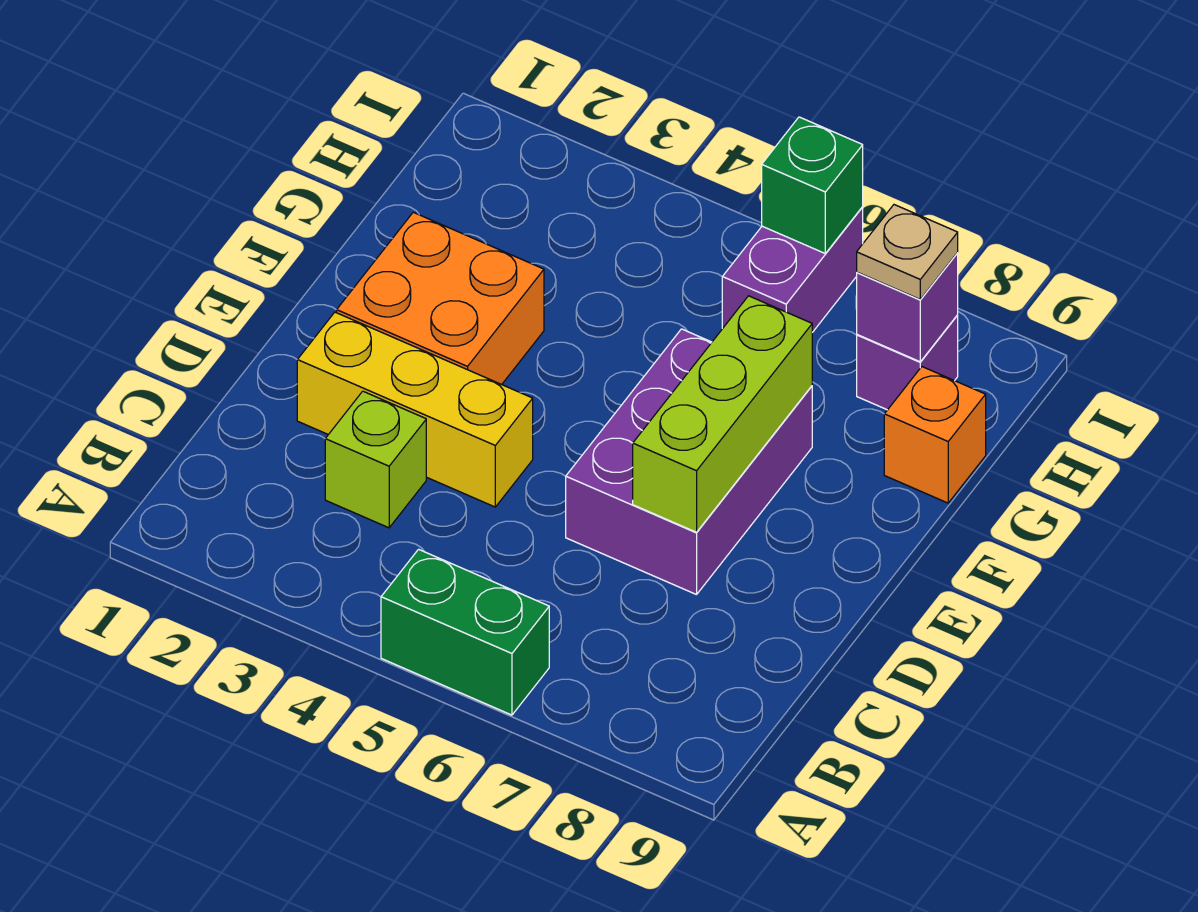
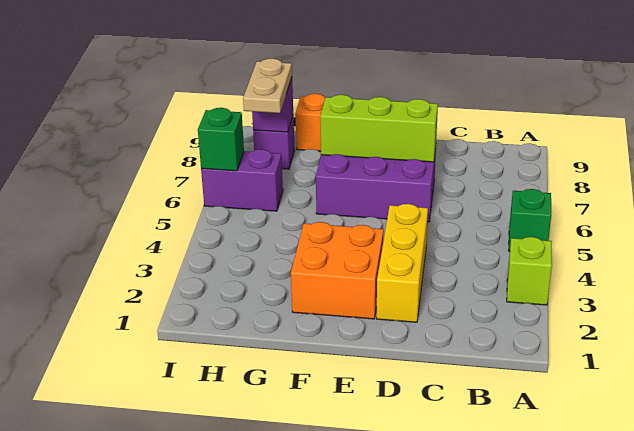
green 1x2 brick [381,549,549,715] -> green 1x1 brick [509,189,551,251]
lime 1x1 brick [325,391,426,528] -> lime 1x1 brick moved to [507,237,552,305]
tan 1x1 plate [857,205,958,300] -> tan 1x2 plate [243,58,292,113]

